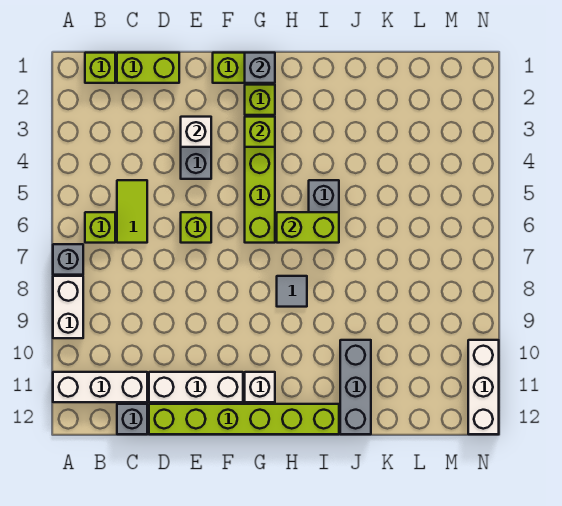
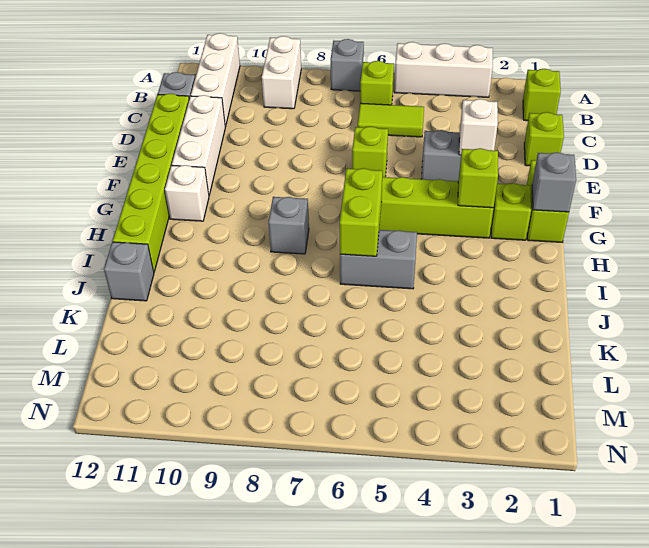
white 1x2 brick [53,276,83,338] -> white 1x2 brick turned to [262,36,301,109]
lime 1x2 brick [117,53,179,83] -> lime 1x1 brick [524,112,564,166]
grey 1x1 tile [277,276,307,307] -> grey 1x1 brick [268,197,309,254]
grey 1x3 brick [340,340,371,434] -> grey 1x1 brick [104,242,154,301]
white 1x3 brick [468,340,499,434] -> white 1x3 brick moved to [394,42,493,97]

